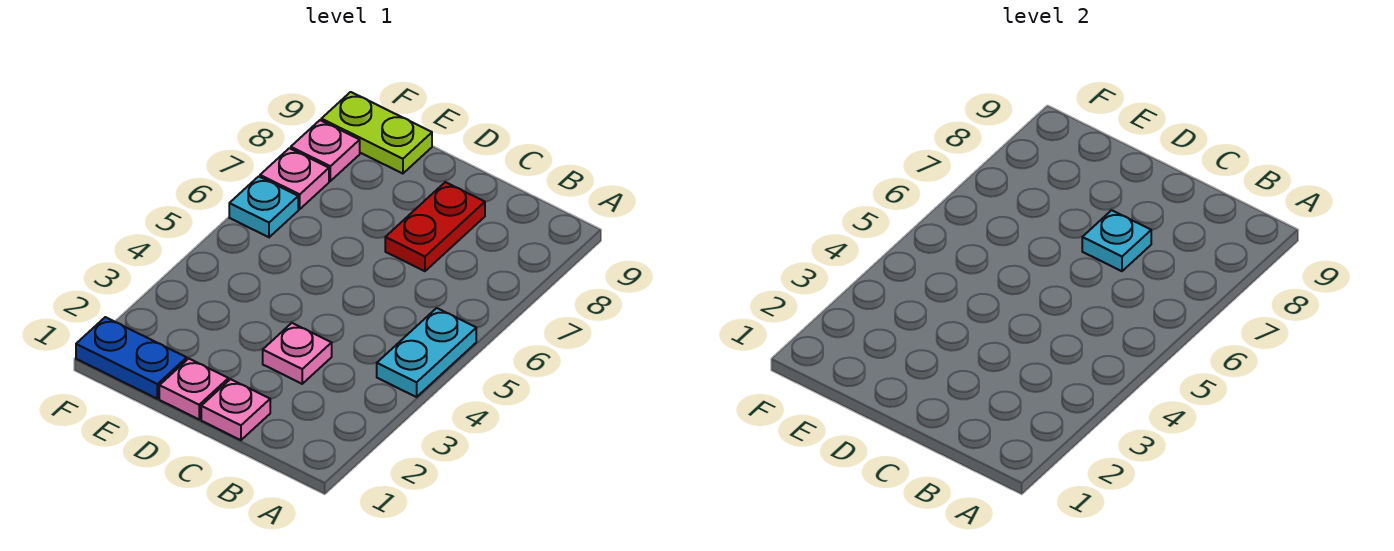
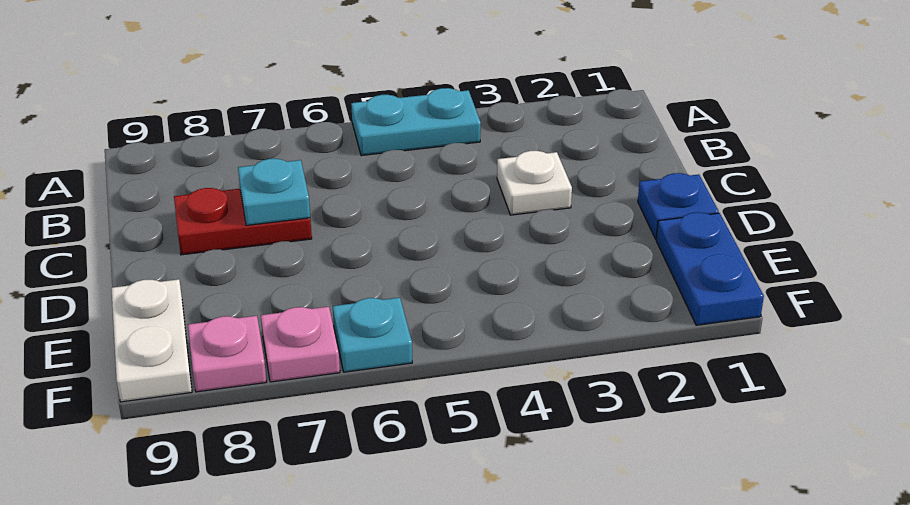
pink 1x1 plate [201,379,270,440] -> none
pink 1x1 plate [263,323,332,384] -> white 1x1 plate [497,151,572,215]
pink 1x1 plate [159,359,228,419] -> blue 1x1 plate [638,173,719,239]
lime 1x2 plate [321,92,432,174] -> white 1x2 plate [111,279,192,402]

